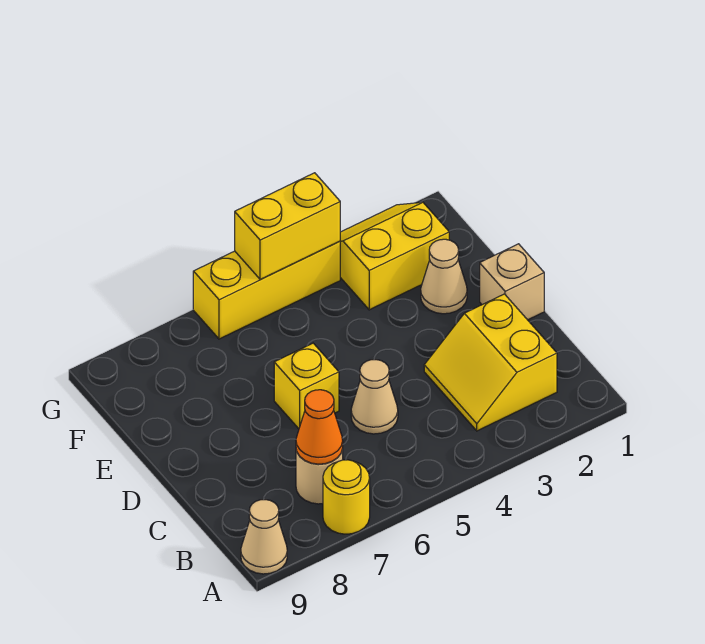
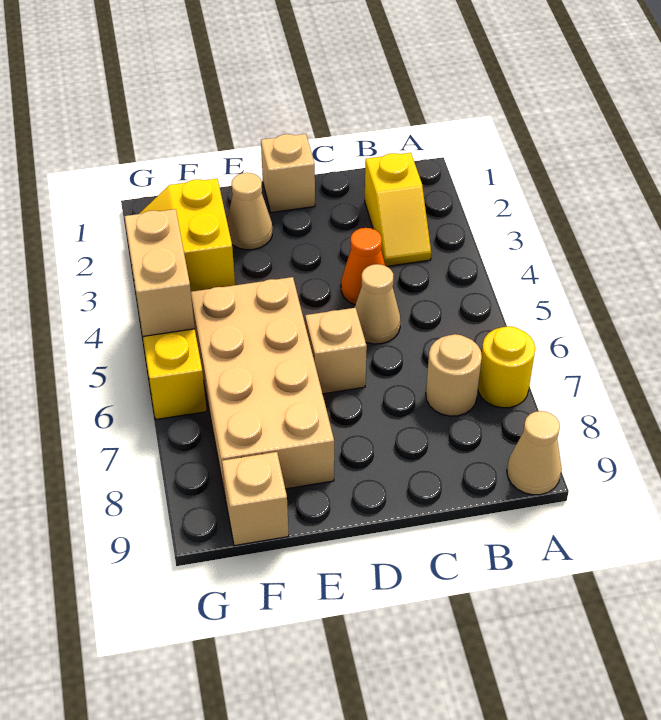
yellow 2x2 slope [424,294,557,431] -> yellow 1x2 slope [365,153,431,266]
orange 1x1 cone [296,390,343,464] -> orange 1x1 cone moved to [341,228,385,305]
yellow 1x1 brick [274,343,339,429] -> tan 1x1 brick [305,308,367,394]
none -> tan 2x4 brick [191,277,334,494]
none -> tan 1x1 brick [222,452,289,546]
yellow 1x2 brick [235,173,340,279] -> tan 1x2 brick [125,209,195,336]

